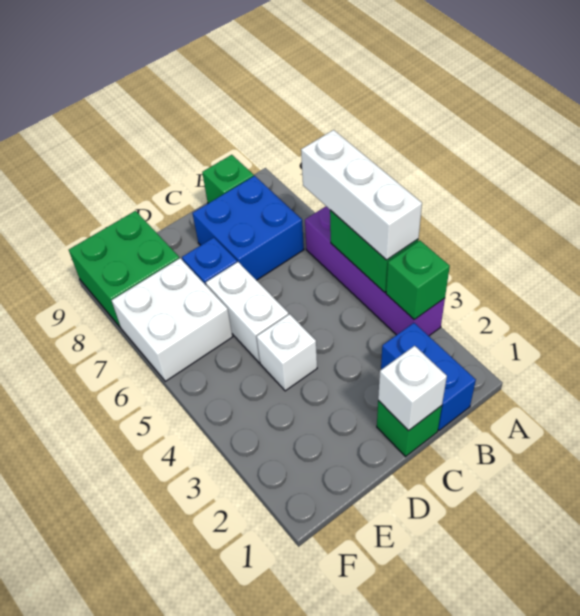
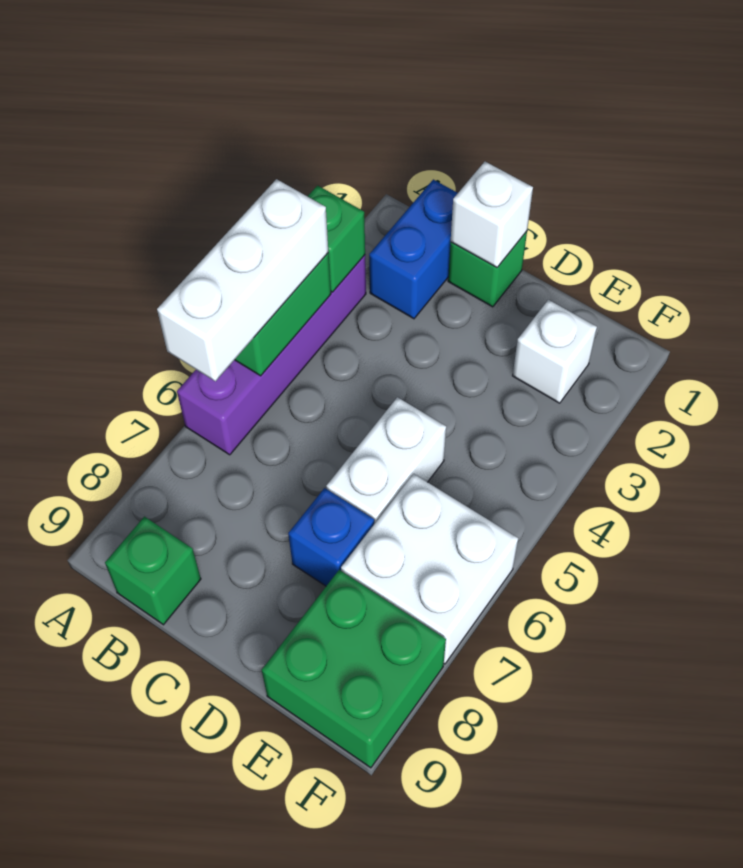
blue 2x2 brick [192,176,304,280] -> none
white 1x1 brick [257,314,317,391] -> white 1x1 brick moved to [513,300,597,403]

